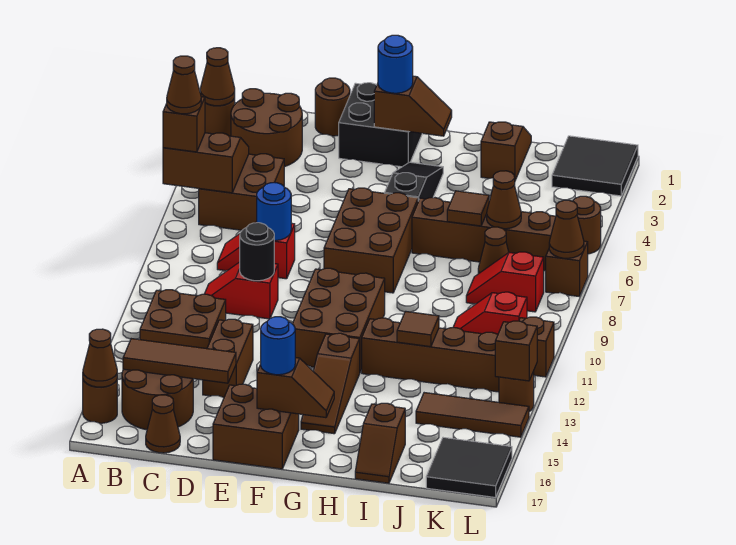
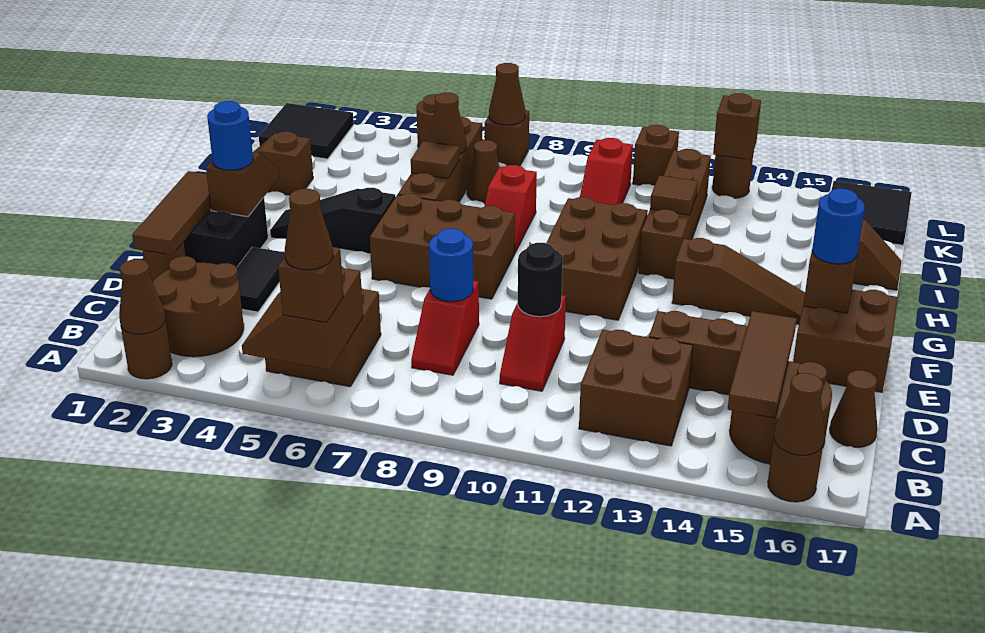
none -> black 1x2 tile [237,247,285,312]
brown 2x3 brick [293,268,385,372] -> brown 2x3 brick turned to [547,197,648,320]
red 1x2 slope [466,252,544,312] -> red 1x2 slope moved to [484,165,537,253]
brown 1x3 tile [416,393,529,437] -> brown 1x3 tile moved to [132,171,211,255]

